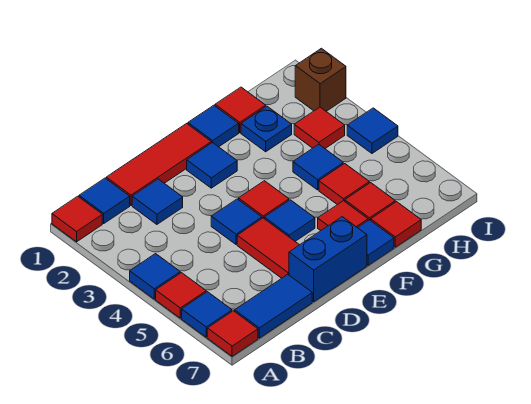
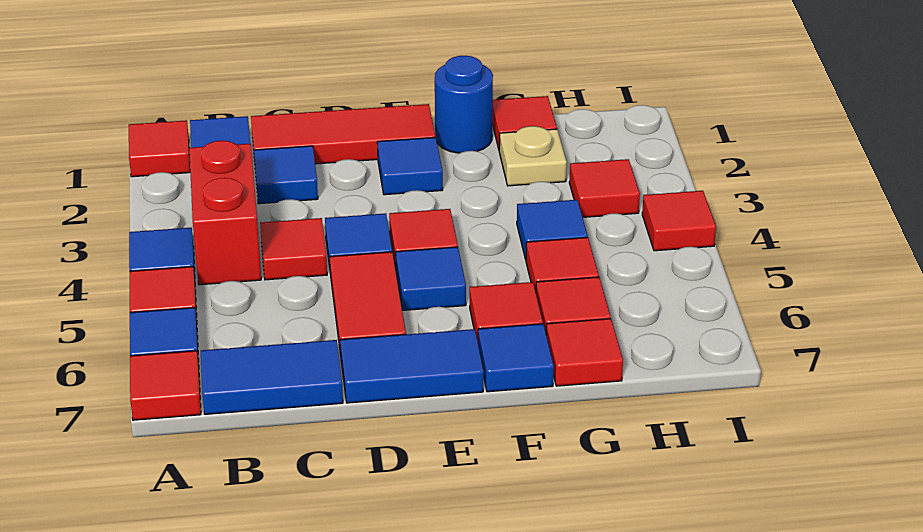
none -> red 1x2 brick [189,141,261,285]
none -> red 1x1 tile [260,218,327,280]
blue 1x2 brick [289,217,367,302] -> blue 1x2 tile [340,329,484,403]
blue 1x1 tile [188,105,239,147] -> blue 1x1 round brick [435,56,493,153]
blue 1x1 plate [241,106,292,152] -> tan 1x1 plate [499,126,567,186]
brown 1x1 brick [295,48,346,111] -> none
blue 1x1 tile [347,108,398,153] -> red 1x1 tile [642,191,716,251]

